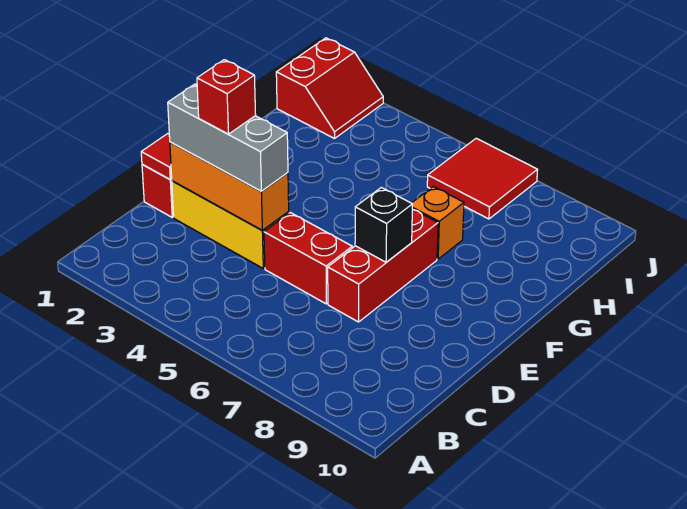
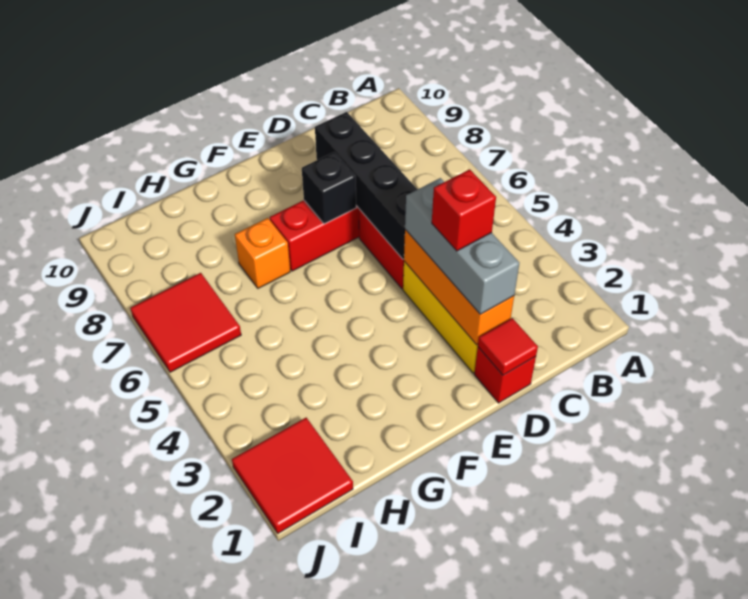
none -> black 1x4 brick [315,112,417,259]
red 2x2 slope [276,38,383,139] -> red 2x2 tile [232,418,353,533]

